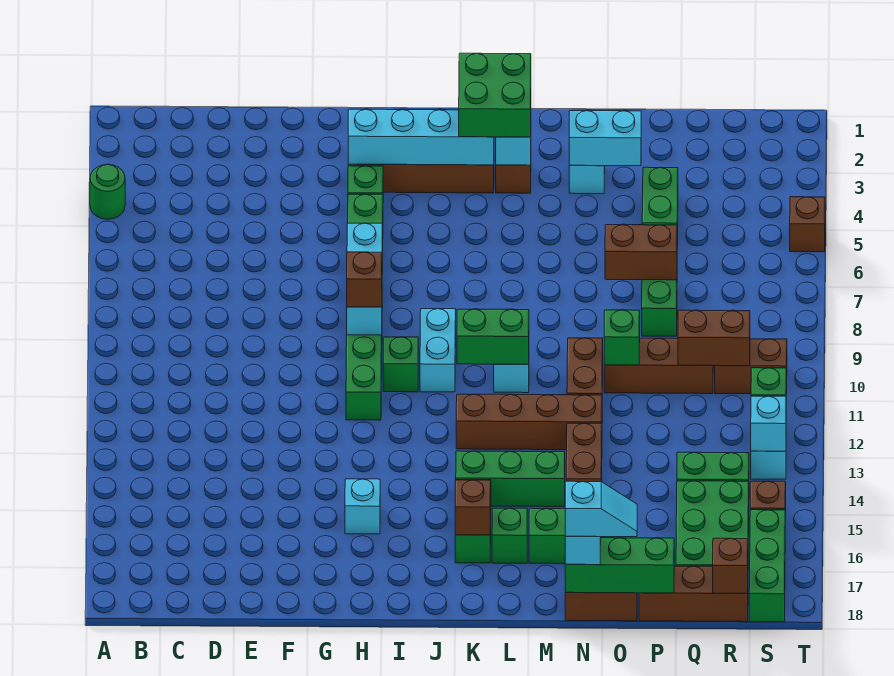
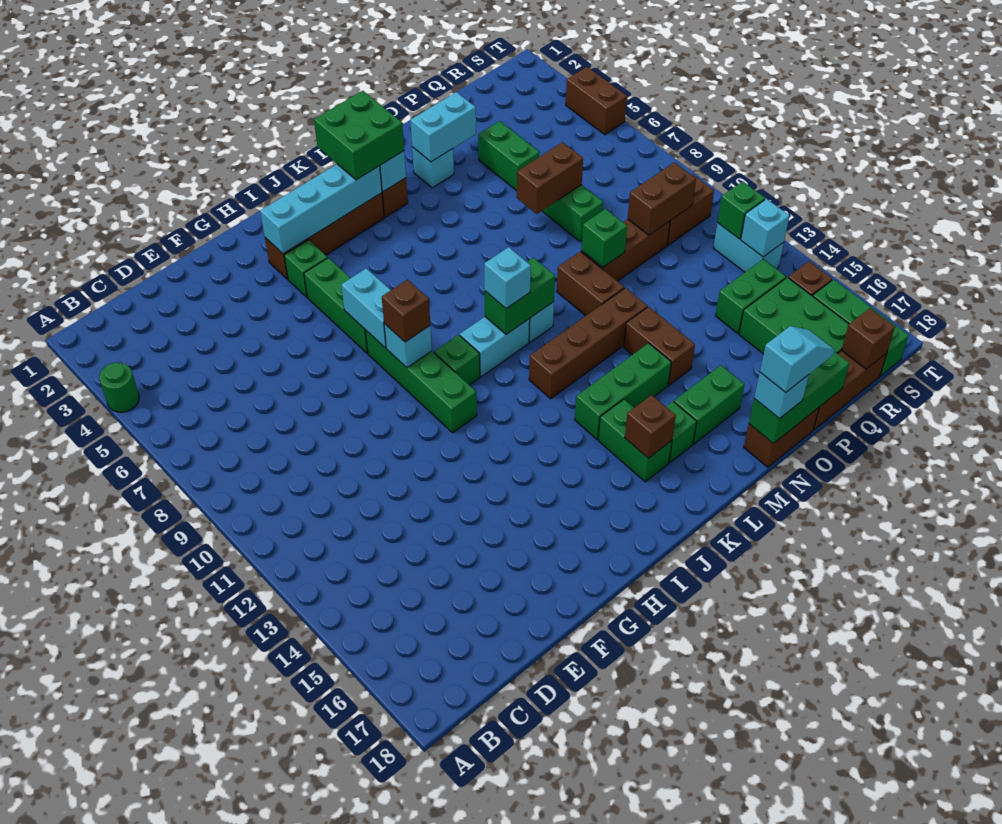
cyan 1x1 brick [345,479,380,534] -> cyan 1x1 brick moved to [484,247,531,309]
cyan 1x2 brick [420,309,456,392] -> cyan 1x2 brick turned to [460,317,530,377]
brown 1x1 brick [790,197,825,252] -> brown 1x2 brick [566,67,627,135]

